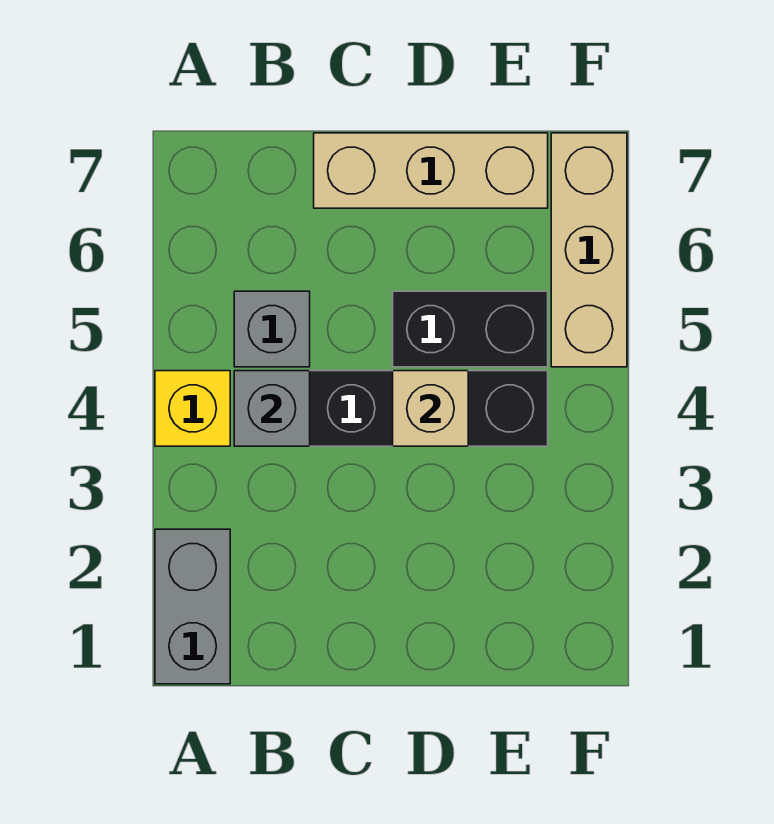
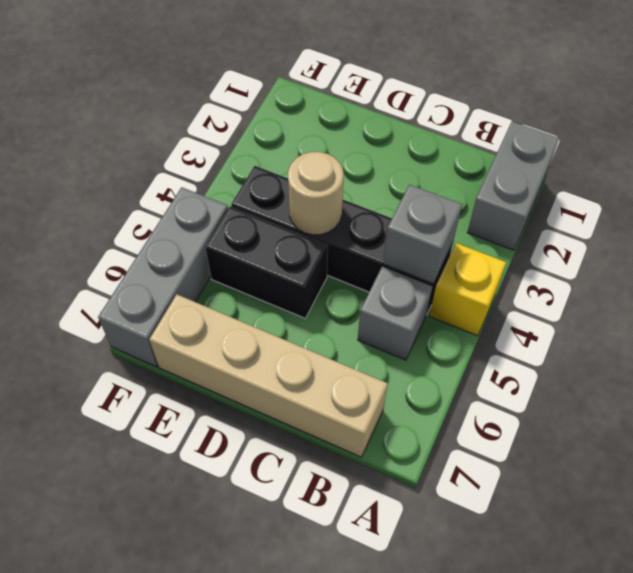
tan 1x3 brick [314,133,548,208] -> tan 1x4 brick [149,294,388,457]
tan 1x1 brick [393,371,468,446] -> tan 1x1 round brick [288,152,343,235]
tan 1x3 brick [551,133,627,367] -> grey 1x3 brick [98,187,228,367]

